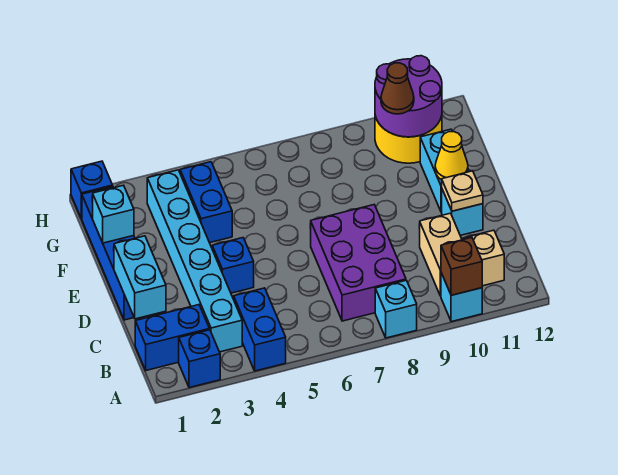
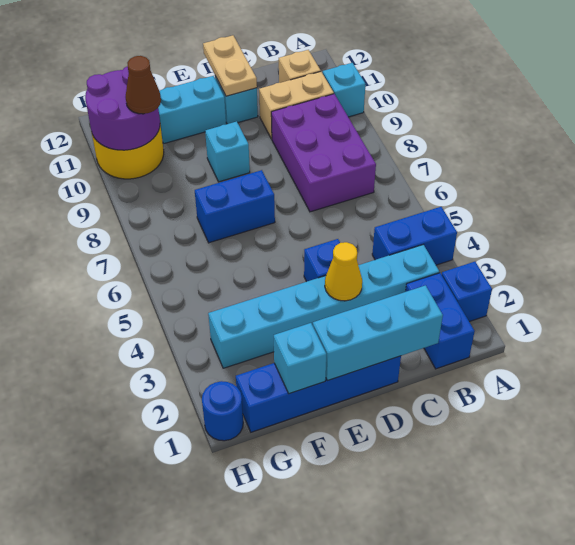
cyan 1x1 brick [375,280,417,338] -> cyan 1x1 brick moved to [205,121,250,182]
brown 1x1 brick [441,238,482,295] -> none
purple 2x3 brick [310,205,406,321] -> purple 2x3 brick turned to [271,94,376,212]
cyan 1x2 brick [114,236,166,319] -> cyan 1x3 brick [313,285,443,380]
tan 1x1 plate [442,171,483,211] -> tan 1x2 plate [203,35,257,96]
yellow 1x1 cone [435,132,468,180] -> yellow 1x1 cone moved to [325,242,362,301]
blue 1x2 brick [180,162,232,243] -> blue 1x2 brick moved to [195,170,275,243]
blue 1x1 brick [71,161,113,219] -> blue 1x1 round brick [202,381,243,441]

